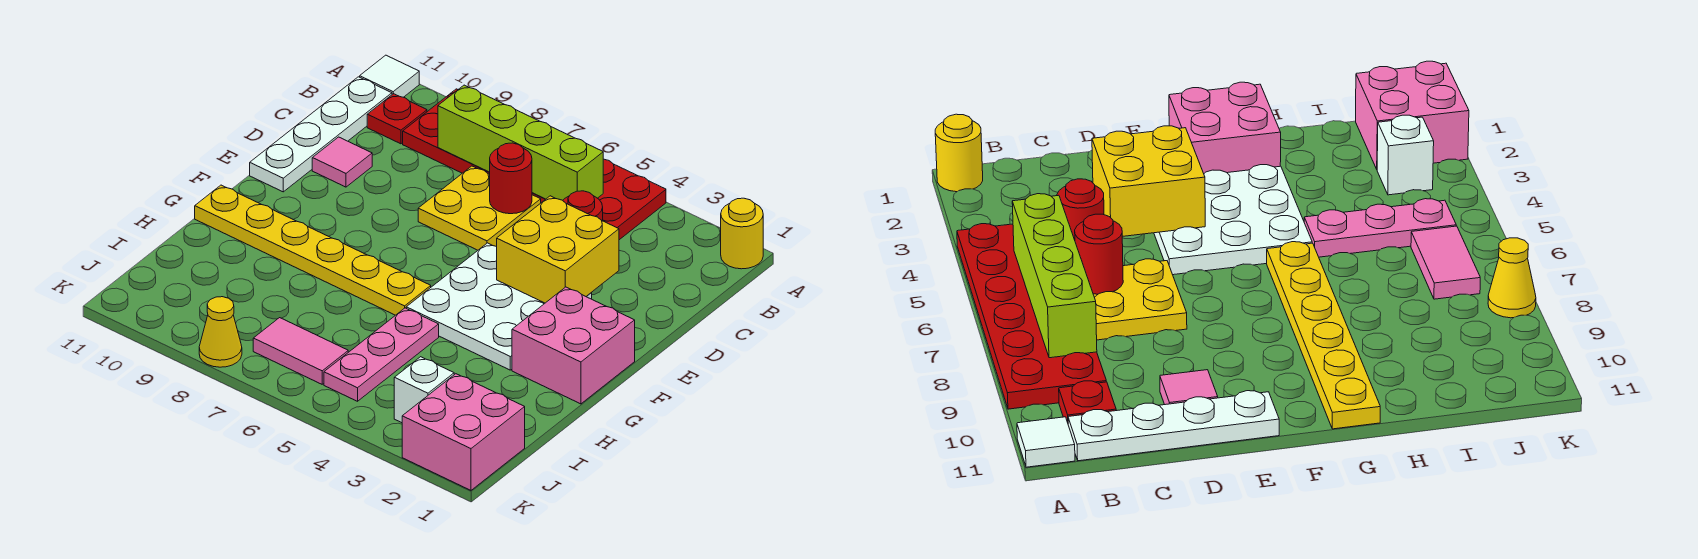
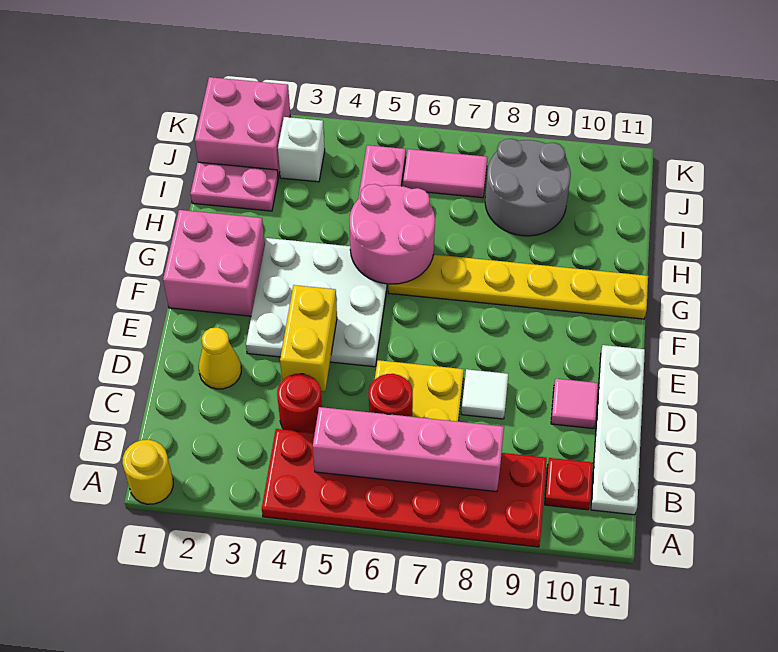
white 1x1 tile [360,55,419,97] -> white 1x1 tile moved to [461,369,508,419]
lime 1x4 brick [438,85,603,200] -> pink 1x4 brick [313,407,504,492]
yellow 2x2 brick [497,196,619,303] -> yellow 1x2 brick [280,285,337,392]
none -> pink 2x2 round brick [349,184,435,284]
none -> pink 1x2 plate [190,162,278,211]
none -> grey 2x2 round brick [485,139,571,236]
yellow 1x1 cone [199,297,242,367] -> yellow 1x1 cone moved to [199,327,241,389]

